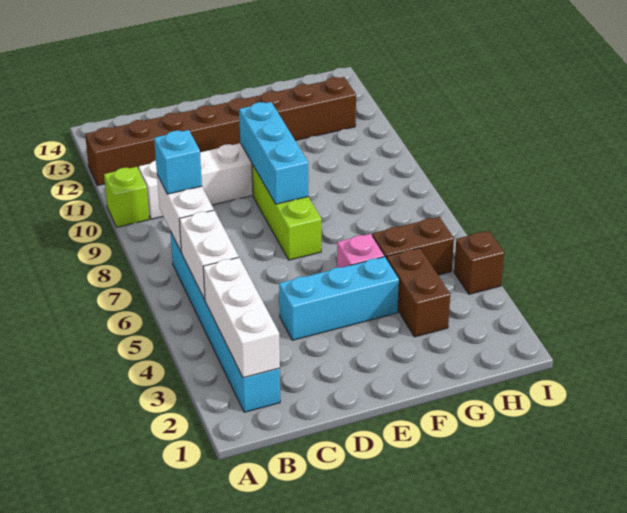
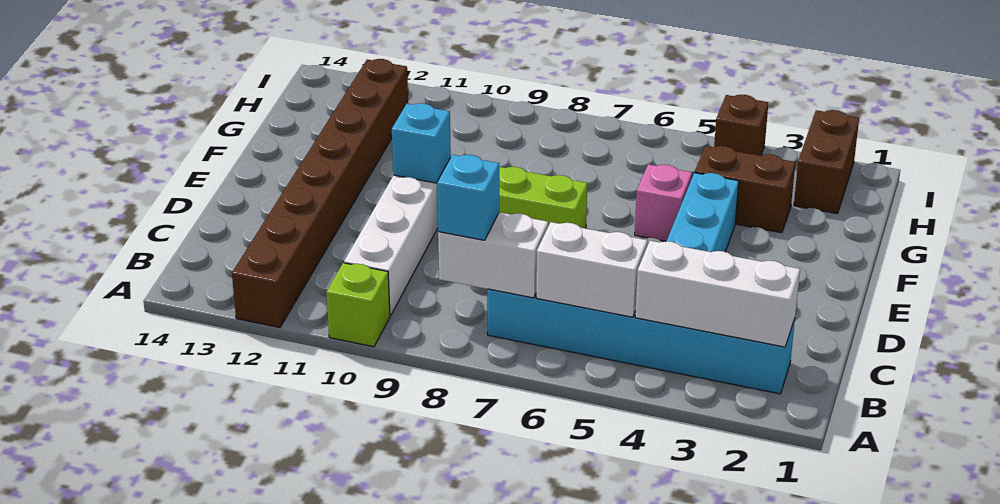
cyan 1x3 brick [239,102,308,204] -> cyan 1x1 brick [392,103,451,183]
brown 1x2 brick [372,217,454,275] -> brown 1x2 brick moved to [794,110,859,214]

